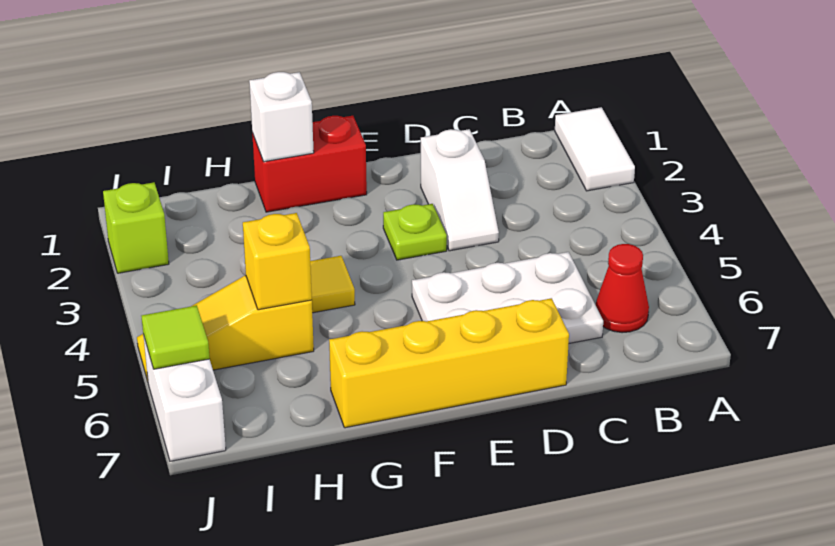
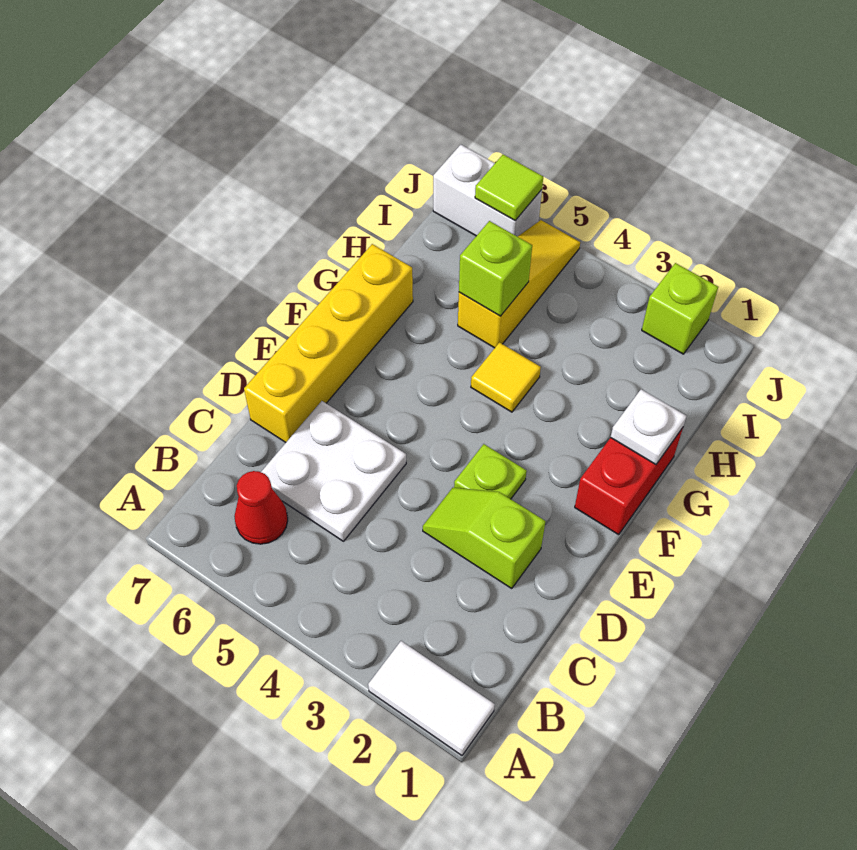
white 2x3 plate [412,252,603,343] -> white 2x2 plate [261,401,406,541]
white 1x2 slope [421,129,499,251] -> lime 1x2 slope [423,488,545,589]
white 1x1 brick [249,72,314,162] -> white 1x1 plate [611,389,687,464]
yellow 1x1 brick [243,213,312,310] -> lime 1x1 brick [459,221,532,316]

